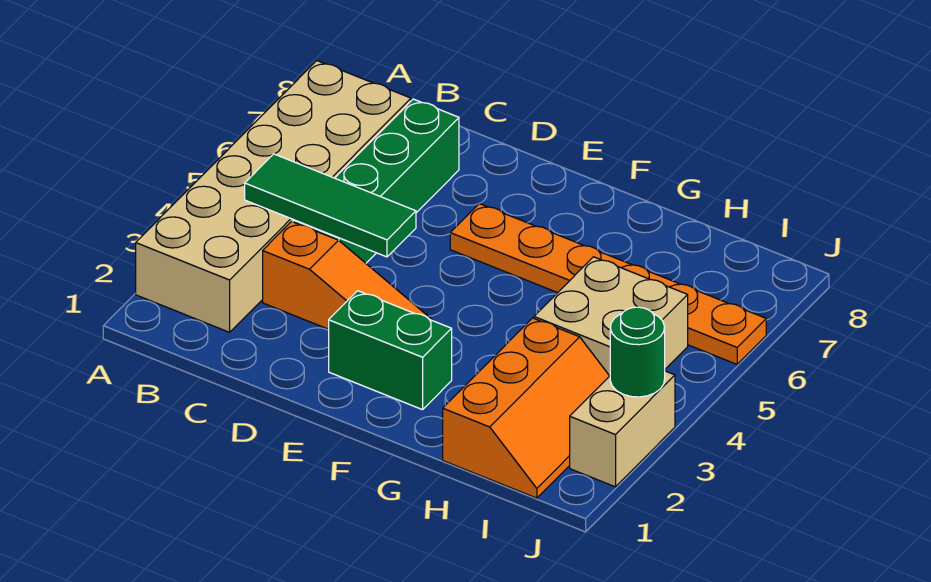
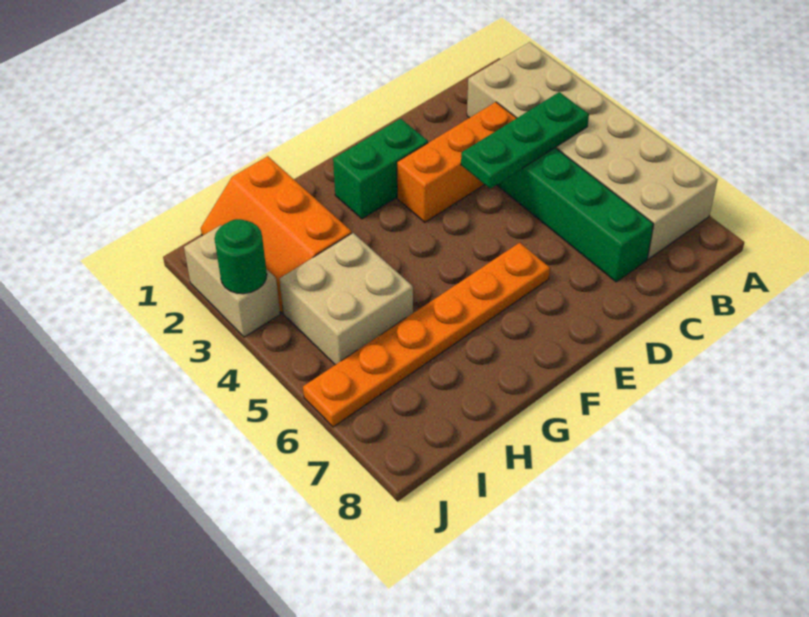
green 1x3 tile [245,154,416,257] -> green 1x3 plate [461,92,589,189]
orange 1x3 slope [263,222,433,329] -> orange 1x3 brick [397,102,516,222]

